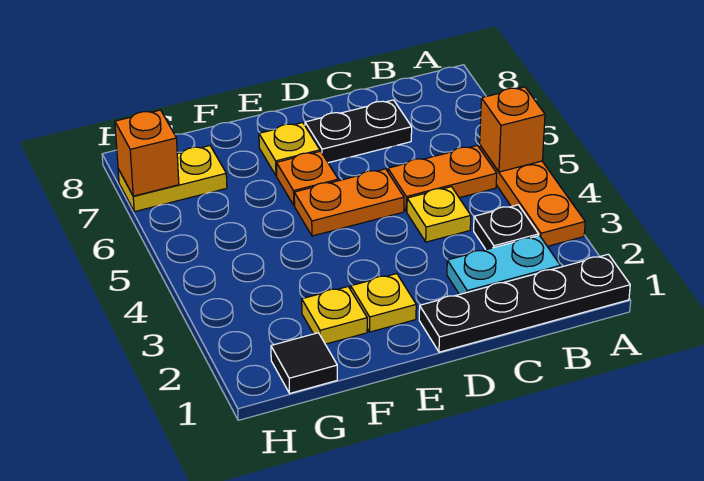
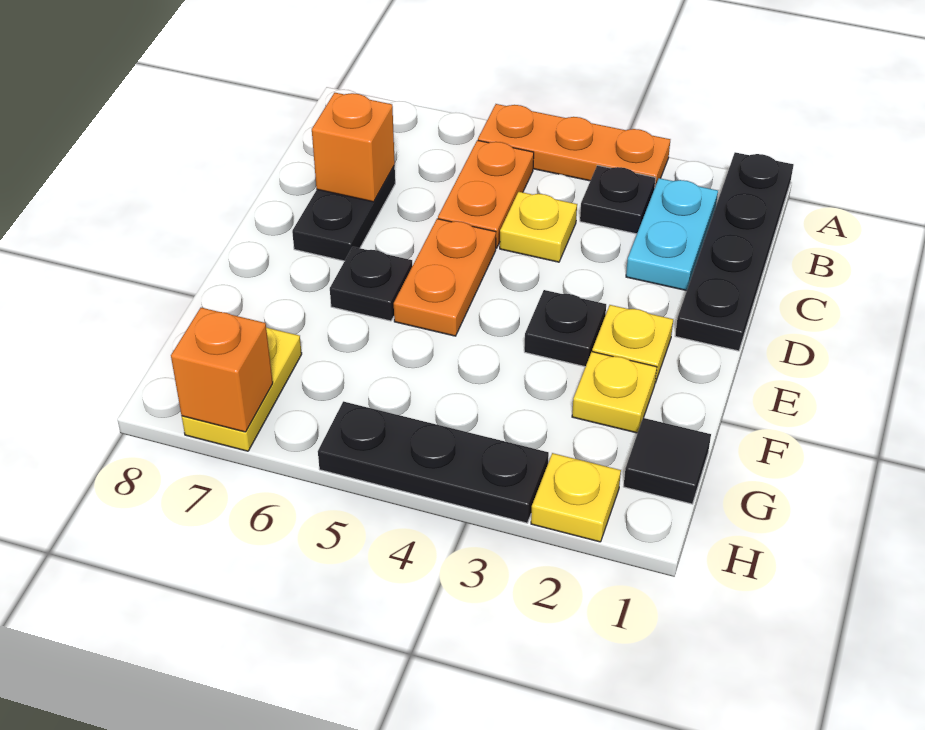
orange 1x1 brick [480,87,545,172] -> orange 1x1 brick moved to [312,93,395,202]
none -> black 1x1 plate [524,290,606,367]
orange 1x1 plate [276,151,338,205] -> black 1x1 plate [330,247,412,321]
yellow 1x1 plate [259,123,320,176] -> yellow 1x1 plate moved to [531,453,621,542]
none -> black 1x3 plate [318,401,549,523]

